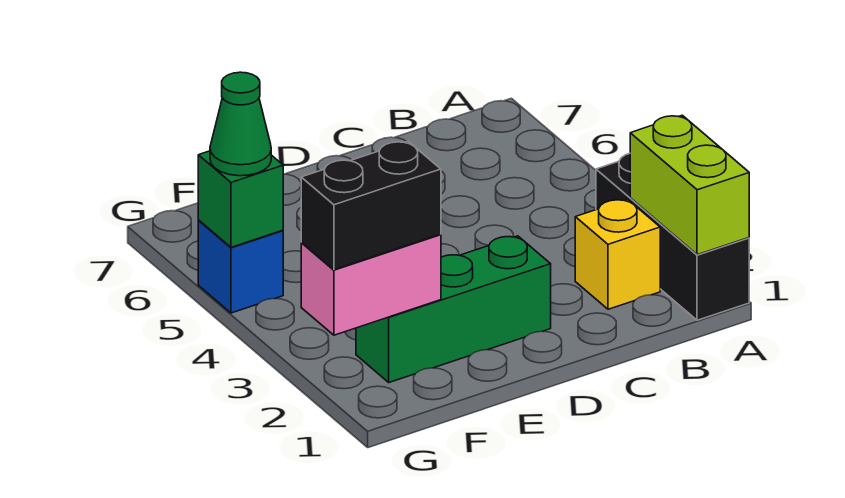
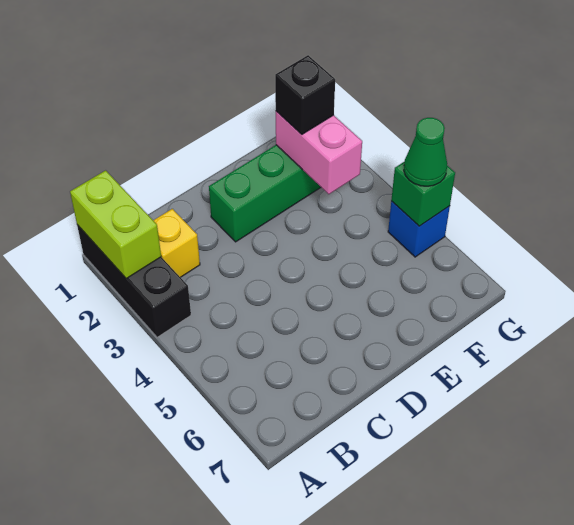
pink 1x2 brick [301,234,441,335] -> pink 1x2 brick turned to [276,111,362,194]
black 1x2 brick [301,141,441,270] -> black 1x1 brick [275,55,335,134]

